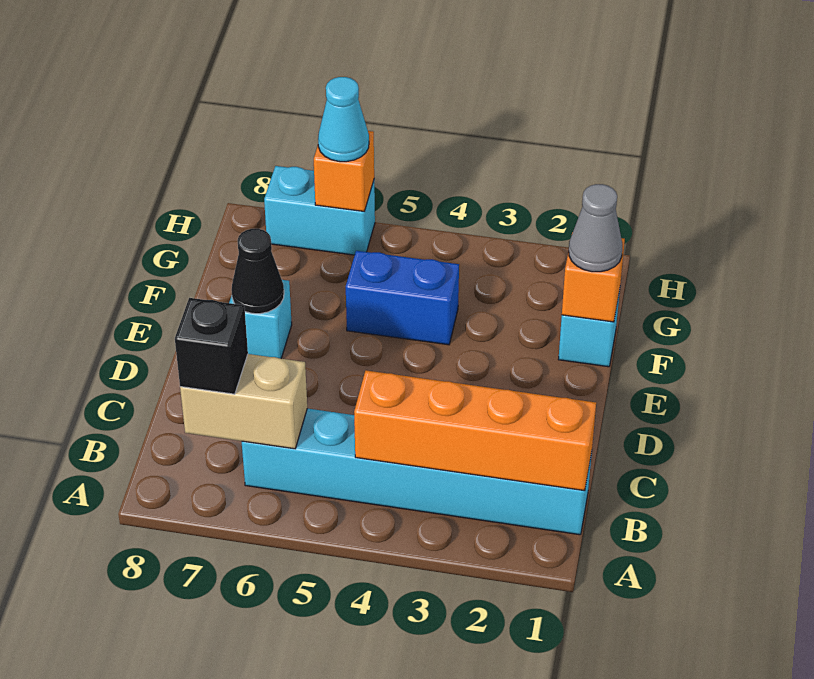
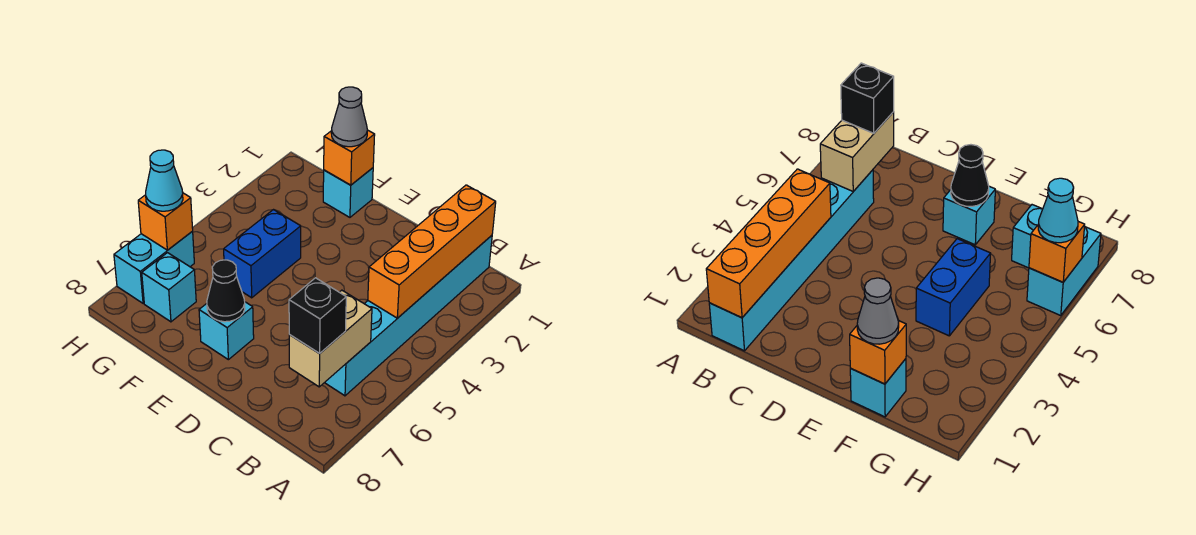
none -> cyan 1x1 brick [142,253,196,322]

